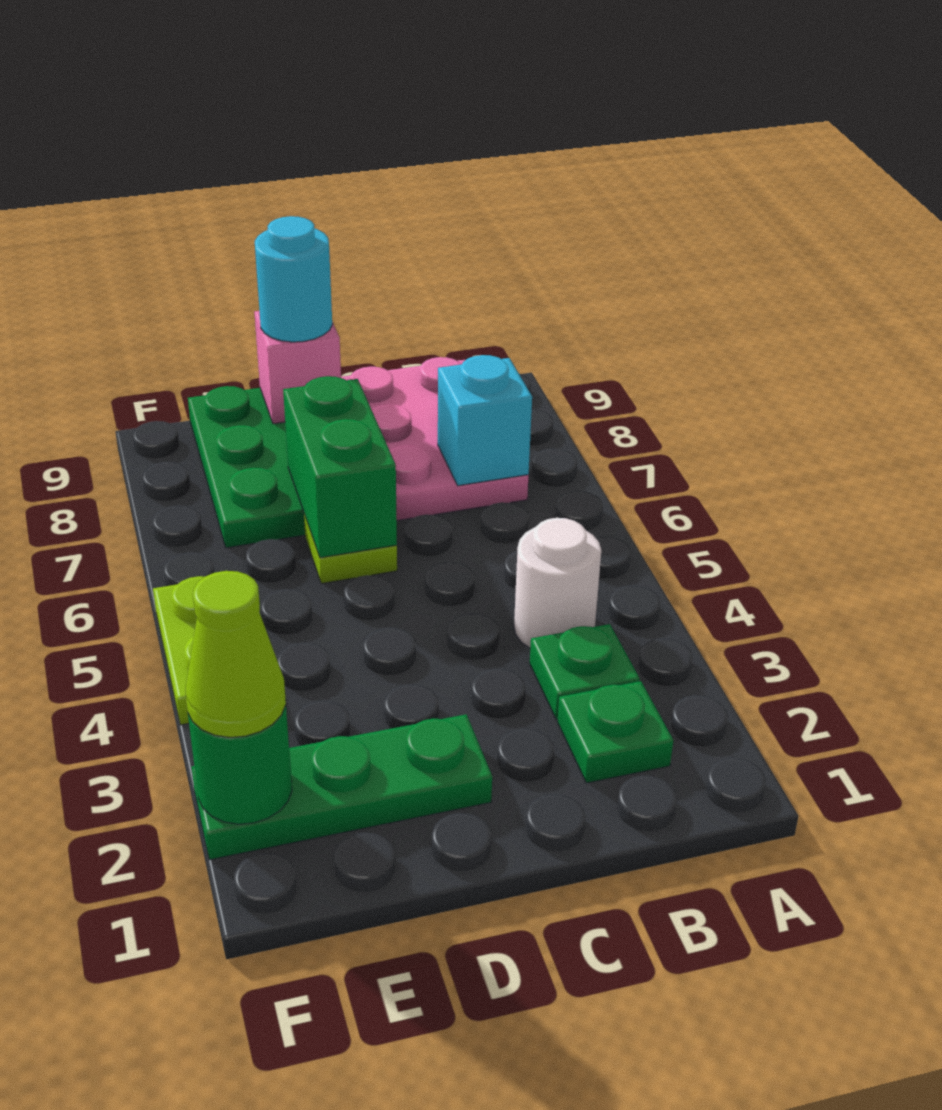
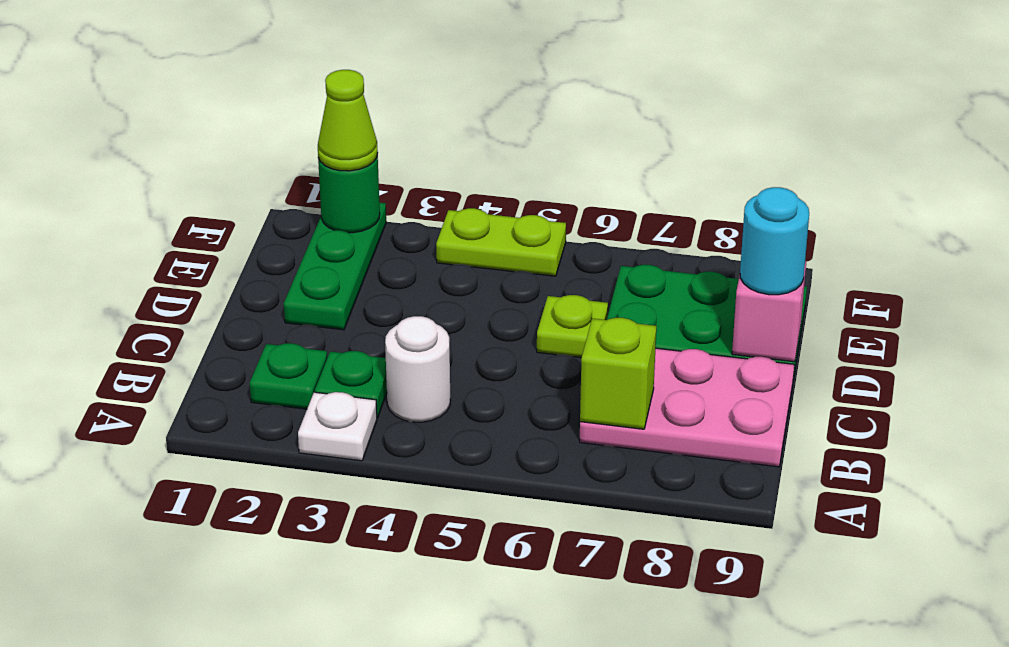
none -> white 1x1 plate [298,392,377,461]
cyan 1x1 brick [438,355,532,486] -> lime 1x1 brick [580,318,656,429]
green 1x2 brick [283,376,397,558] -> none

